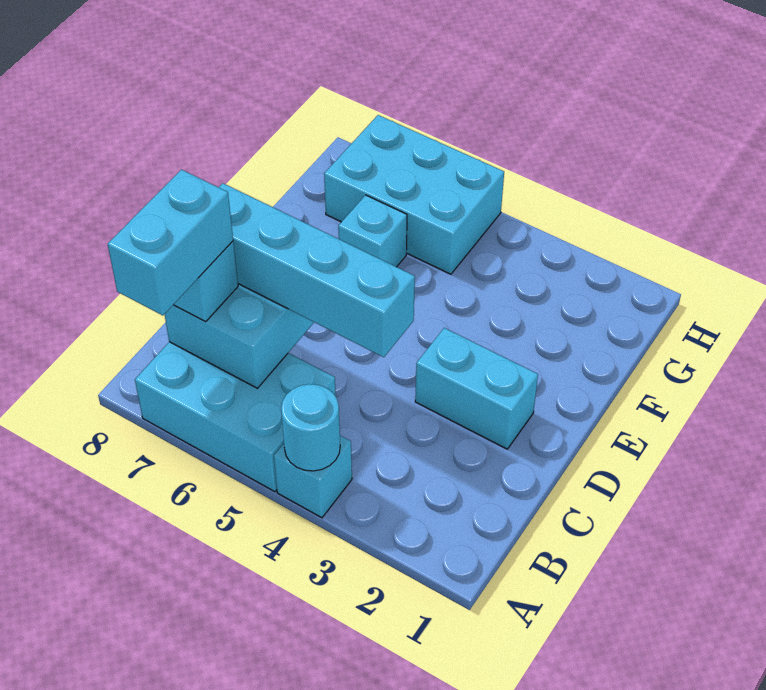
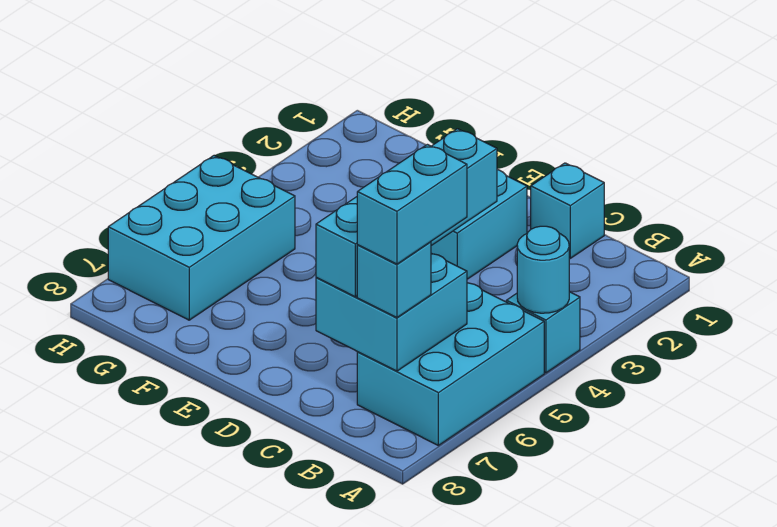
cyan 1x2 brick [108,170,233,316] -> cyan 1x2 brick turned to [357,144,467,264]
cyan 1x1 brick [338,195,407,267] -> cyan 1x1 brick moved to [531,163,604,258]

